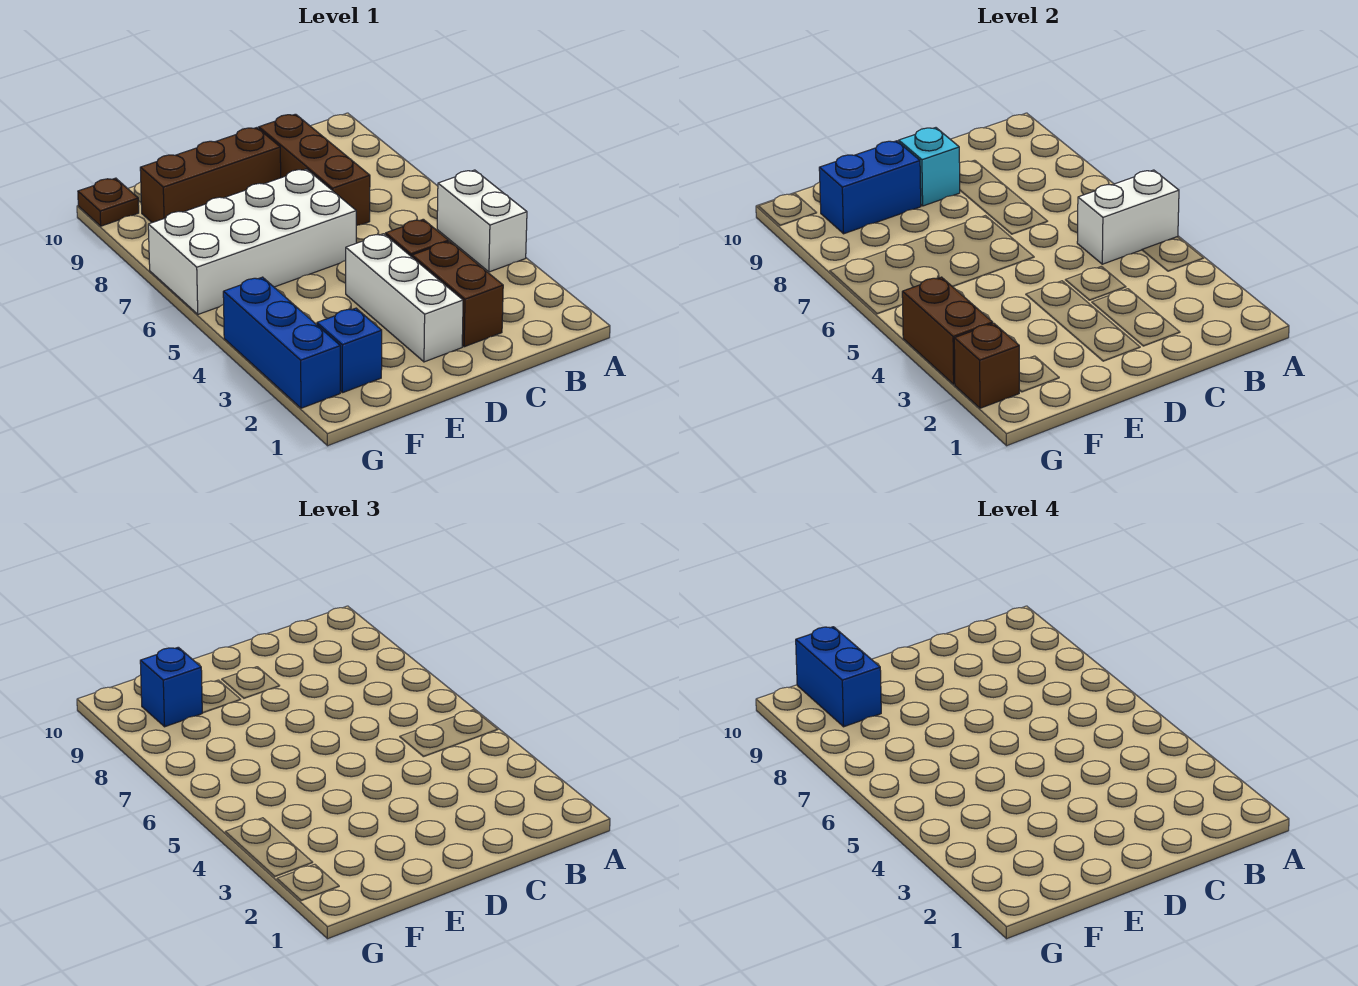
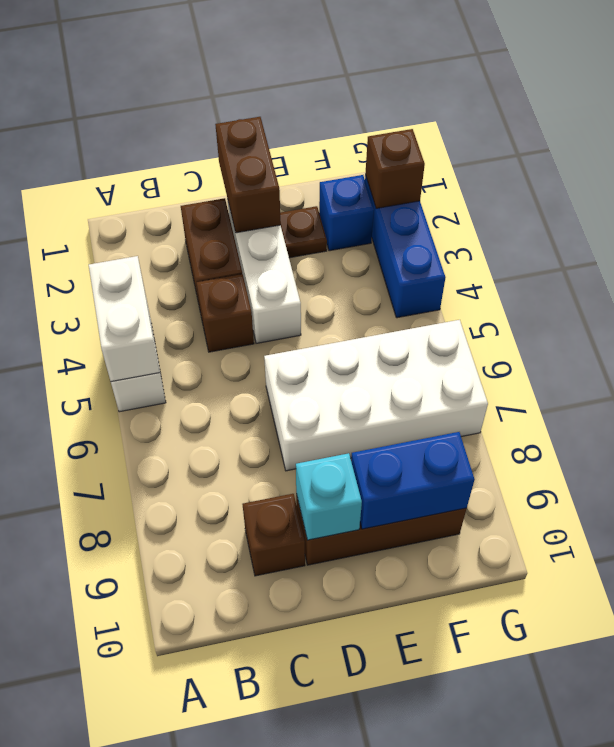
white 1x2 brick [1077,170,1179,264] -> white 1x2 brick turned to [89,256,160,382]
brown 1x3 brick [259,114,370,226] -> brown 1x1 brick [243,494,305,576]
blue 1x1 brick [140,647,202,727] -> none
blue 1x2 brick [796,627,881,727] -> none
brown 1x2 brick [902,277,993,384] -> brown 1x2 brick moved to [215,117,281,233]
brown 1x1 plate [78,178,139,226] -> brown 1x1 plate moved to [280,206,327,258]

